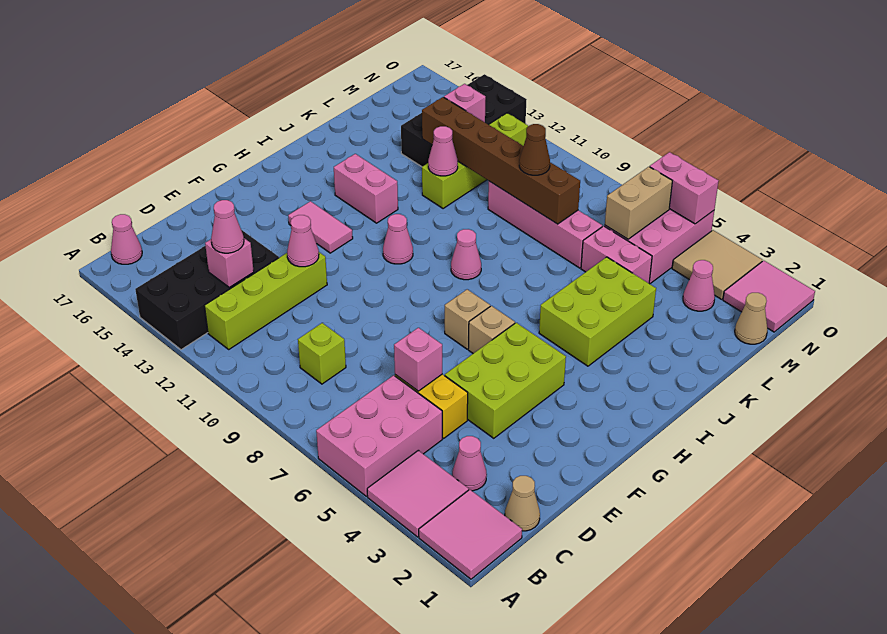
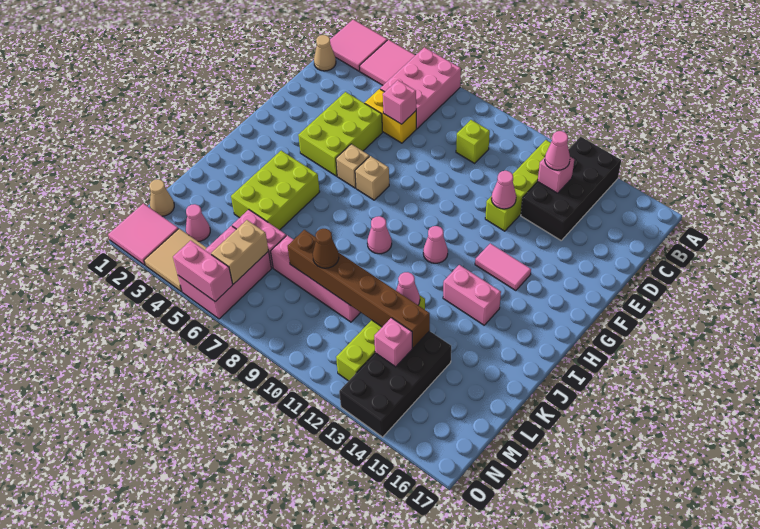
pink 1x1 cone [111,214,142,264] -> none
pink 1x1 cone [452,436,487,491] -> none

